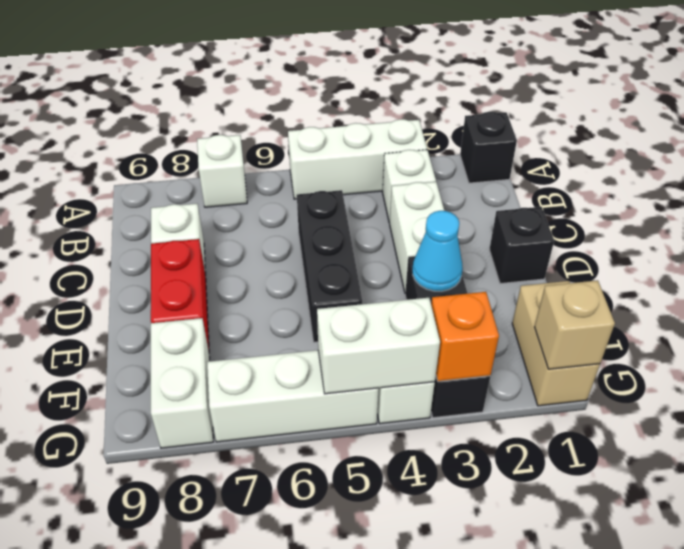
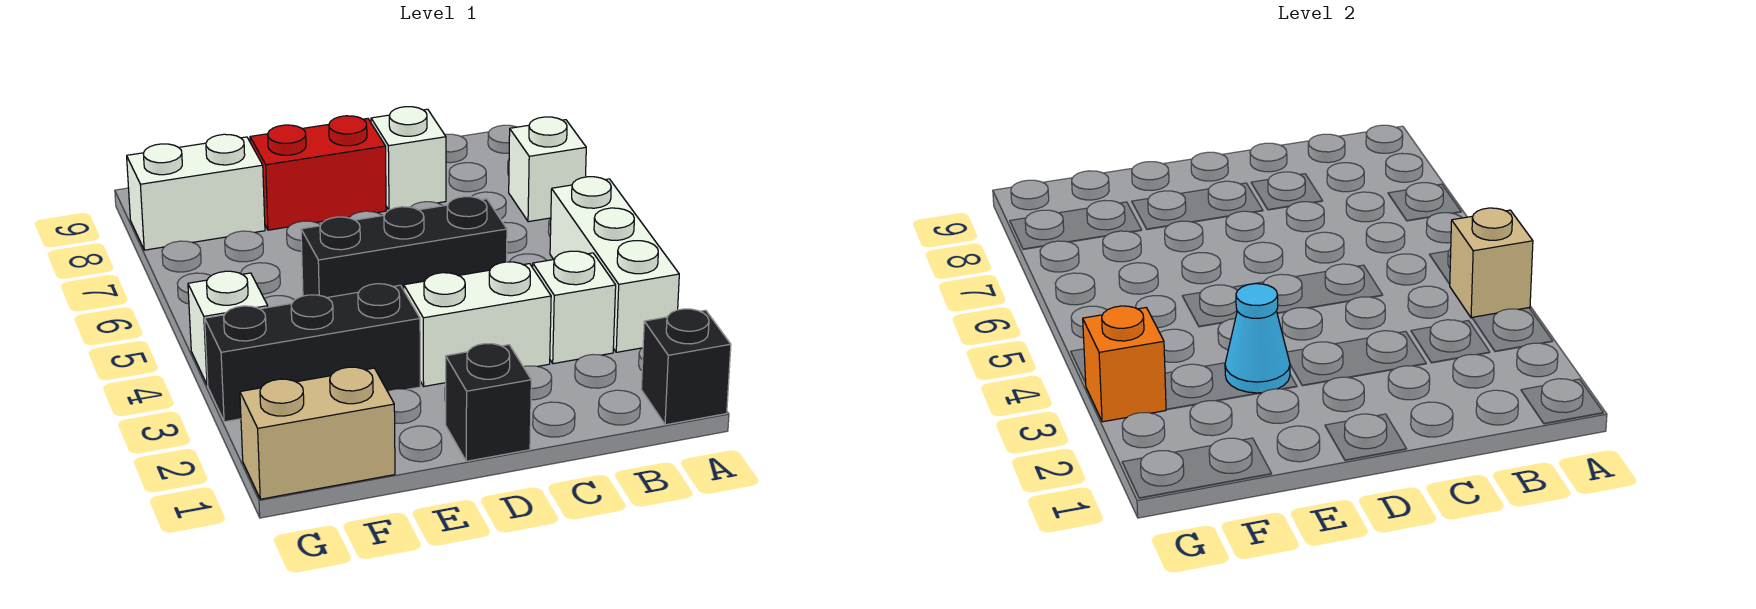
tan 1x1 brick [535,280,615,369] -> tan 1x1 brick moved to [1450,208,1533,318]
white 1x2 brick [317,298,440,394] -> none
white 1x3 brick [207,350,379,442] -> none

